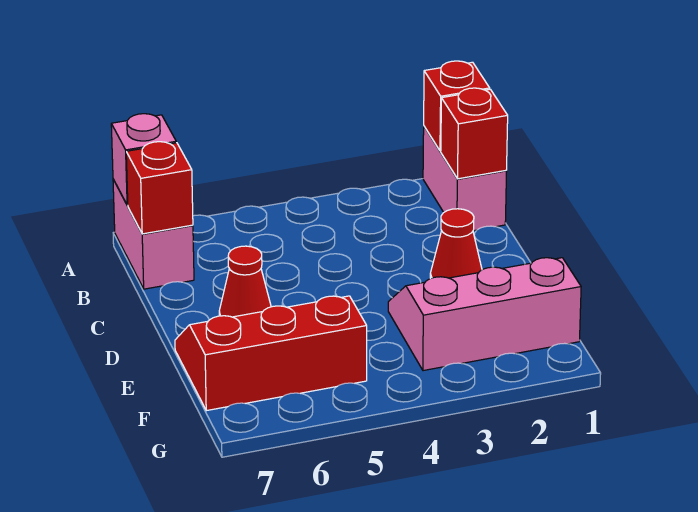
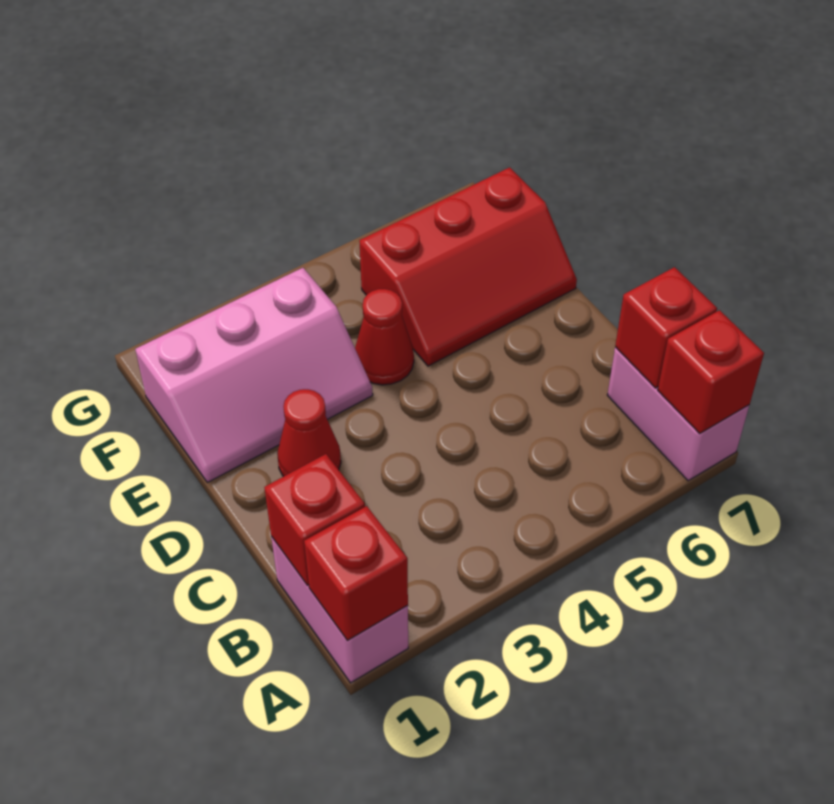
pink 1x1 brick [111,114,176,205] -> red 1x1 brick [658,310,764,433]
red 1x1 cone [219,246,271,317] -> red 1x1 cone moved to [355,289,414,385]

